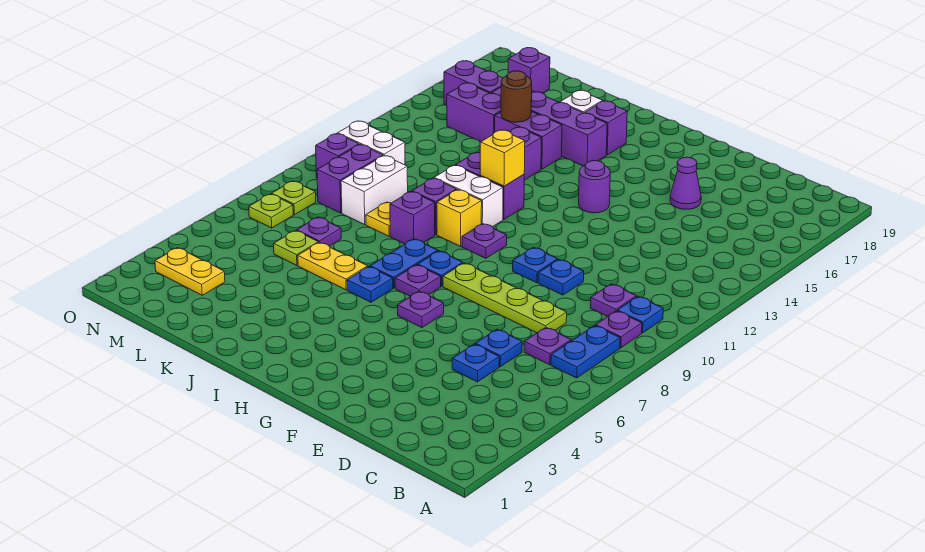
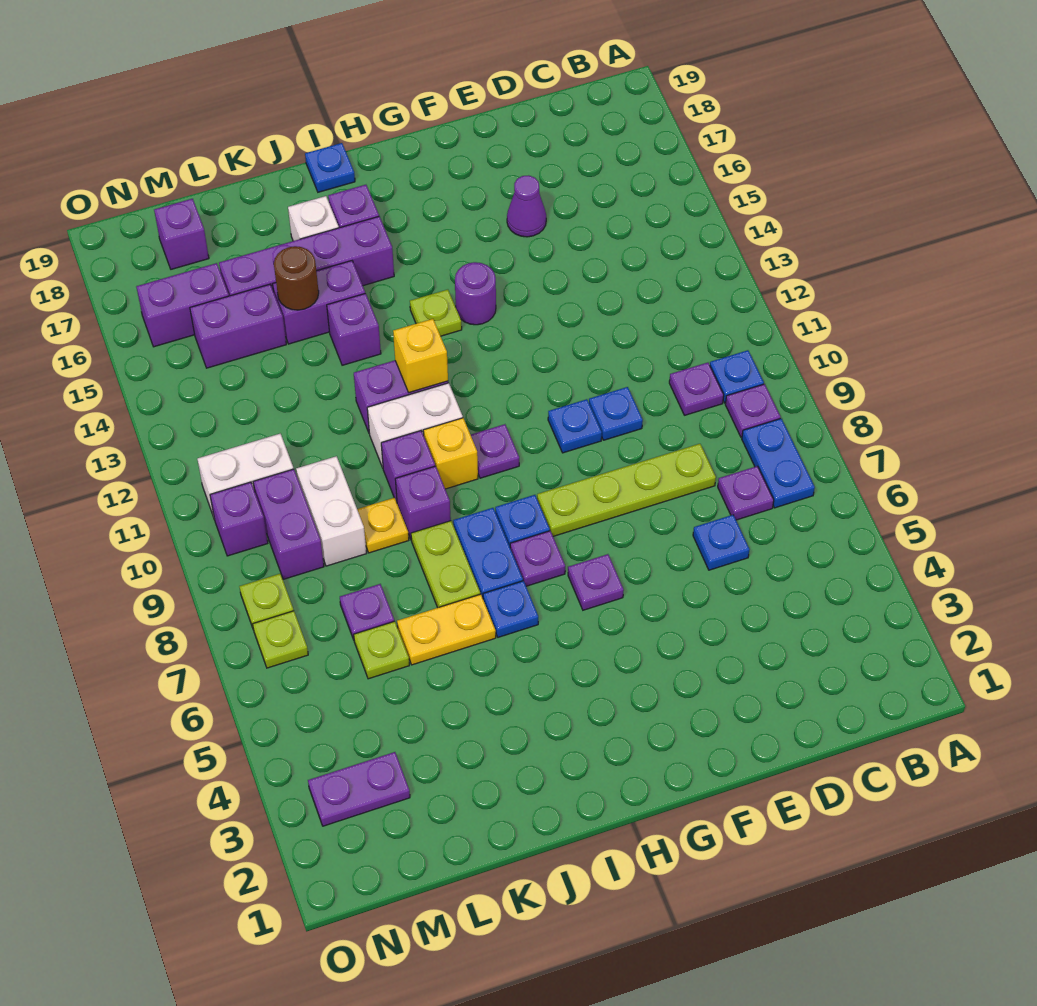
blue 1x1 plate [452,344,499,382] -> blue 1x1 plate moved to [305,143,355,192]
none -> lime 1x1 plate [410,290,462,336]
none -> lime 1x2 plate [411,521,480,608]
yellow 1x2 plate [155,248,225,295] -> purple 1x2 plate [308,752,410,826]

